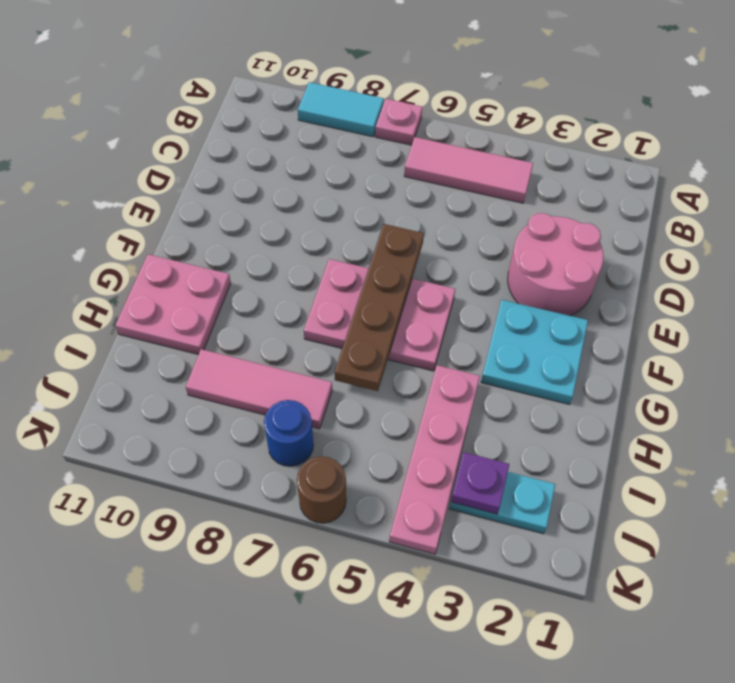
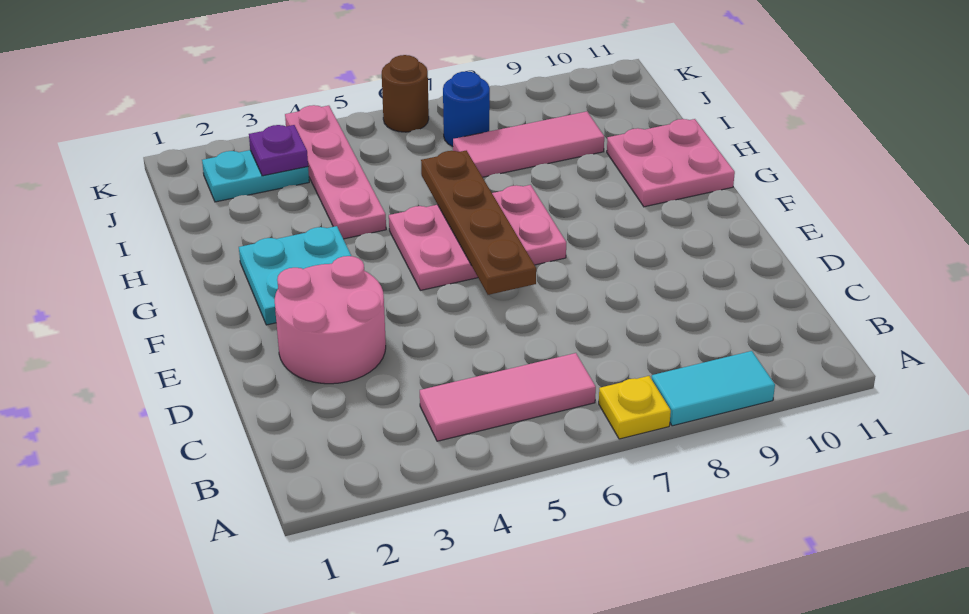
pink 1x1 plate [375,99,422,145] -> yellow 1x1 plate [599,376,671,439]

